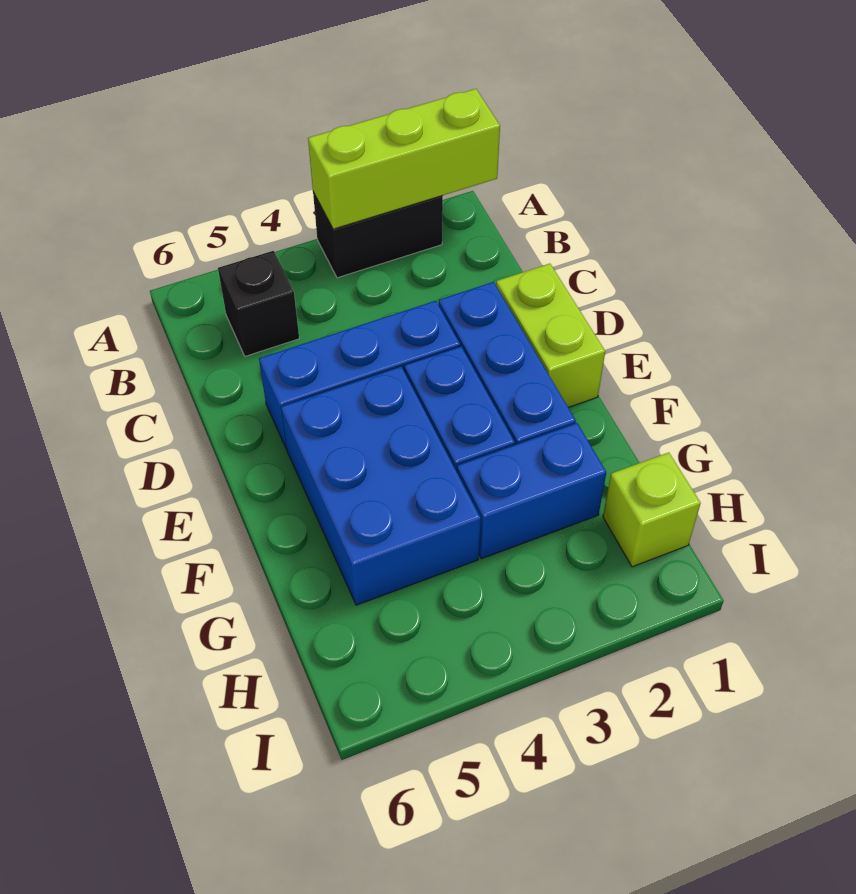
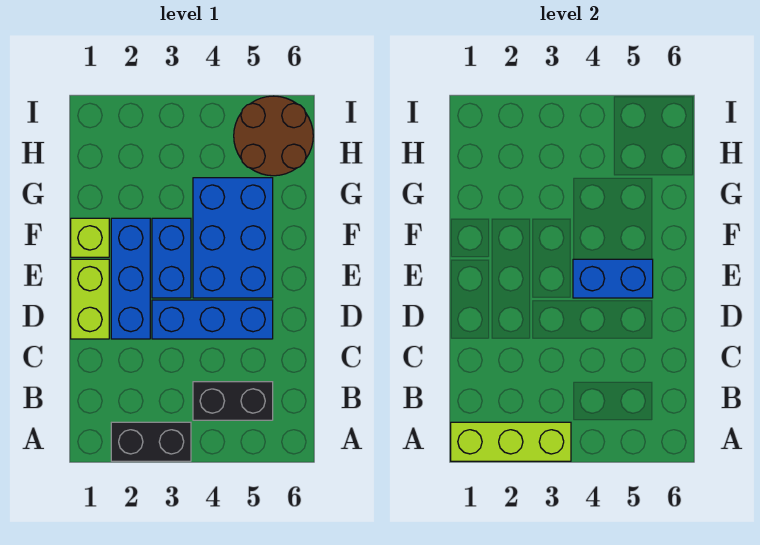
black 1x1 brick [218,251,299,356] -> black 1x2 brick [193,382,273,420]
blue 1x2 brick [457,423,606,559] -> blue 1x2 brick moved to [573,259,653,298]
lime 1x1 brick [603,452,701,567] -> lime 1x1 brick moved to [71,218,109,257]
none -> brown 2x2 round brick [234,96,313,176]

